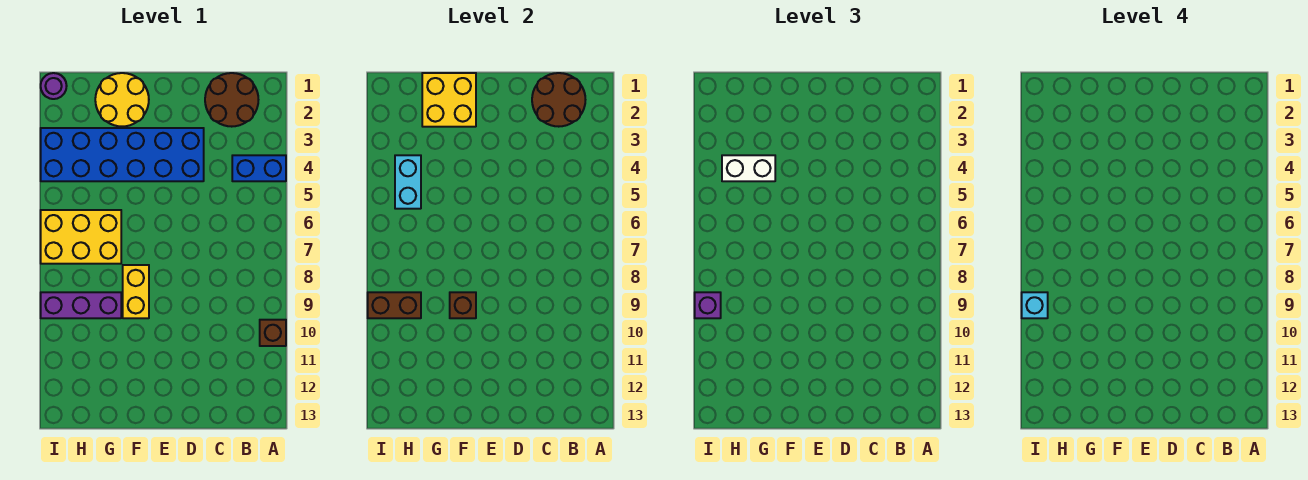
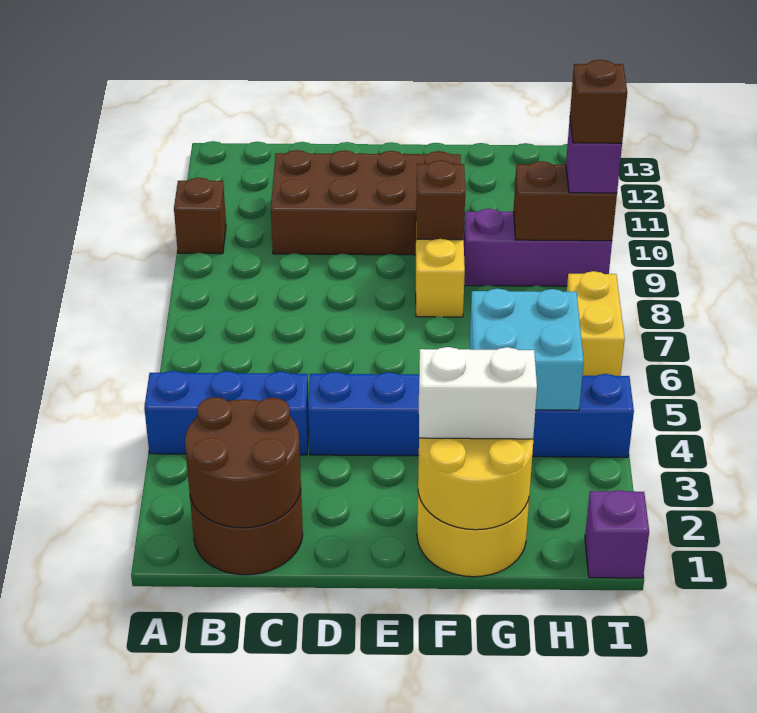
blue 1x2 brick [232,155,286,181] -> blue 1x3 brick [144,371,309,455]
none -> brown 2x4 brick [271,150,461,255]
blue 2x6 brick [41,128,204,181] -> blue 1x6 brick [308,372,634,457]
yellow 2x2 brick [422,73,476,127] -> yellow 2x2 round brick [418,438,533,530]
white 1x2 brick [722,155,775,181] -> white 1x2 brick moved to [419,347,537,439]
yellow 2x3 brick [41,210,121,264] -> yellow 1x2 brick [567,271,625,376]
cyan 1x2 brick [395,155,421,209] -> cyan 2x2 brick [470,289,584,410]
purple 1x1 round brick [41,73,67,99] -> purple 1x1 brick [585,490,649,578]
cyan 1x1 brick [1022,292,1048,318] -> brown 1x1 brick [570,60,627,143]

